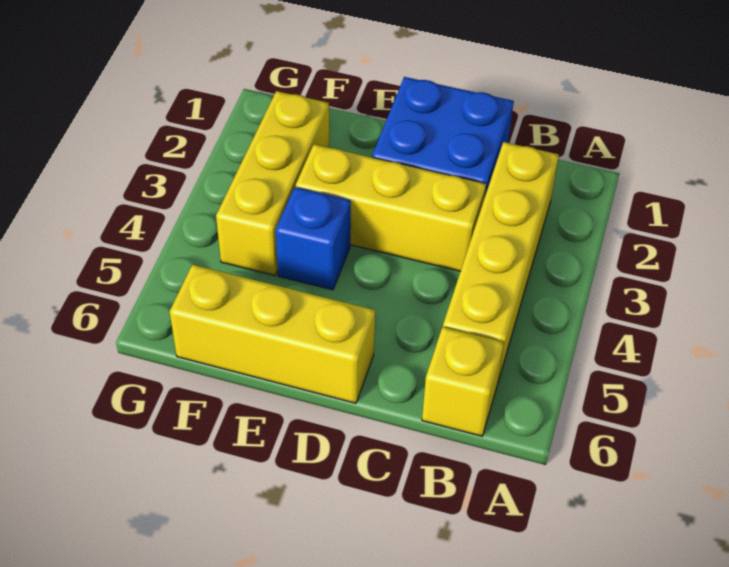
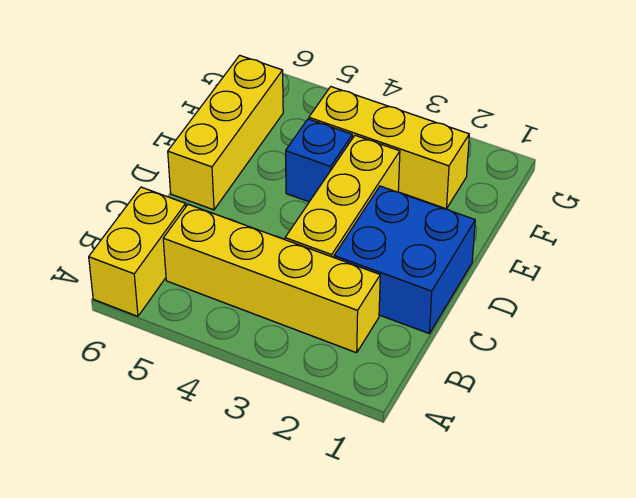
yellow 1x1 brick [422,327,504,436] -> yellow 1x2 brick [89,187,186,316]

